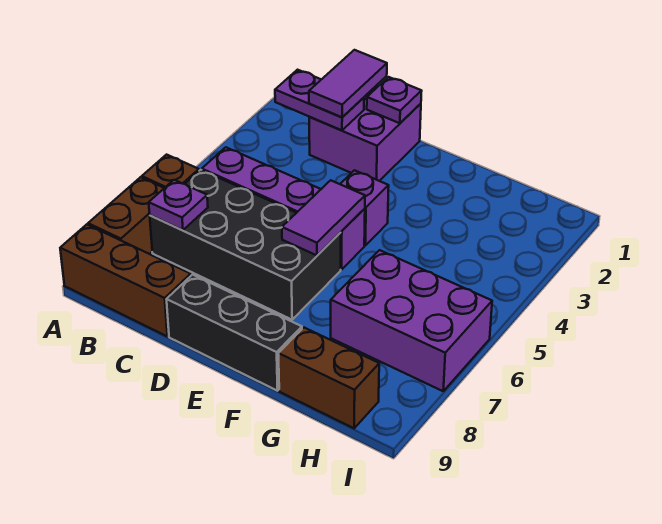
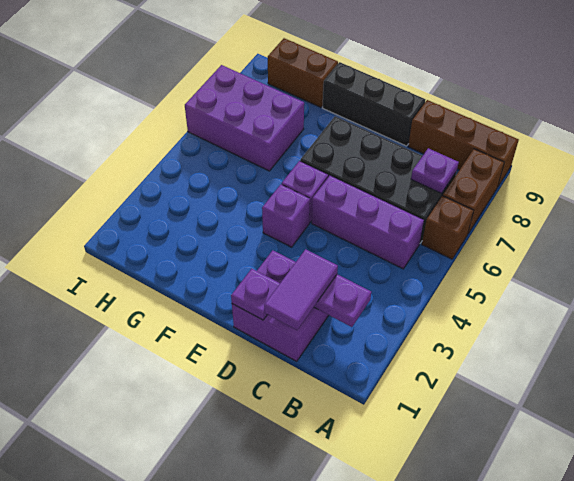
purple 1x2 tile [282,180,365,255] -> none

